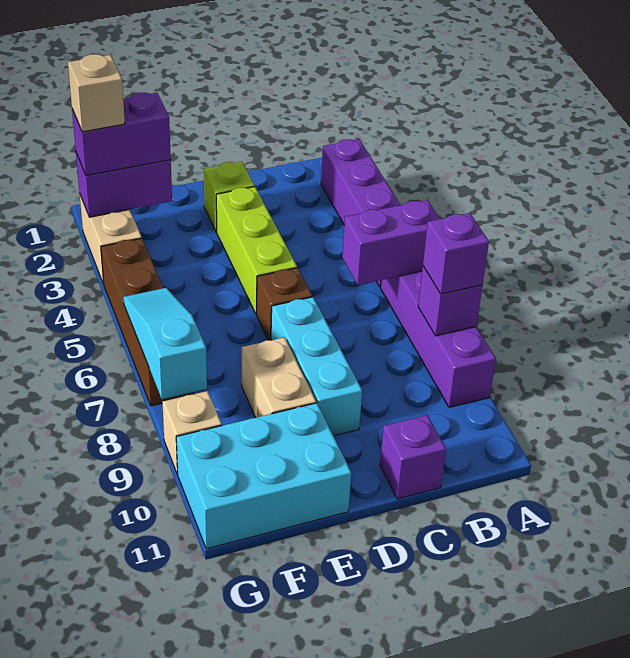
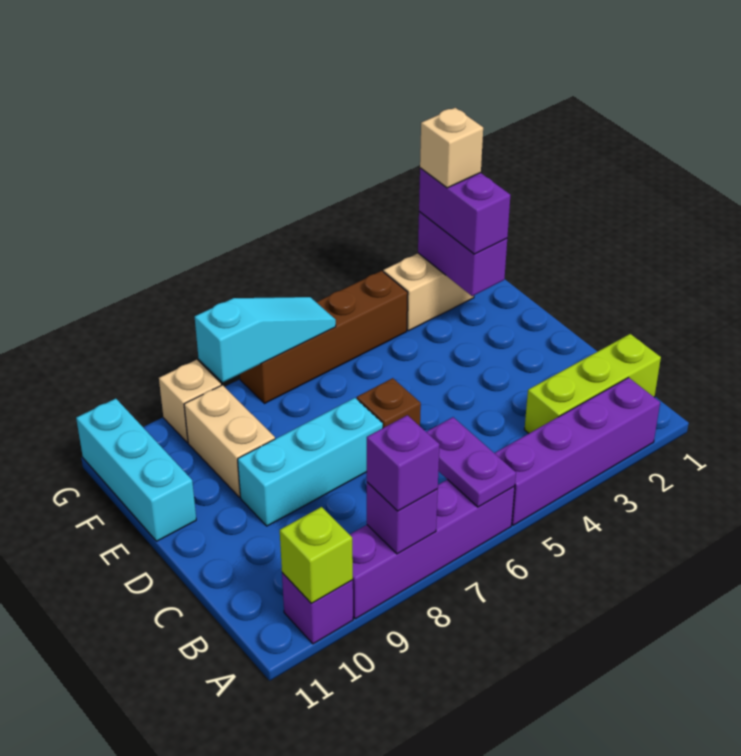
purple 1x2 brick [342,200,440,285] -> purple 1x2 plate [426,417,516,507]
purple 1x1 brick [380,415,446,499] -> purple 1x1 brick moved to [282,573,353,644]
lime 1x1 brick [204,162,255,232] -> lime 1x1 brick moved to [280,507,353,604]
lime 1x3 brick [216,187,297,314] -> lime 1x3 brick moved to [524,334,661,433]
tan 1x2 brick [242,337,316,417] -> tan 1x2 brick turned to [184,385,275,497]
cyan 2x3 brick [176,403,351,549] -> cyan 1x3 brick [76,399,196,541]

